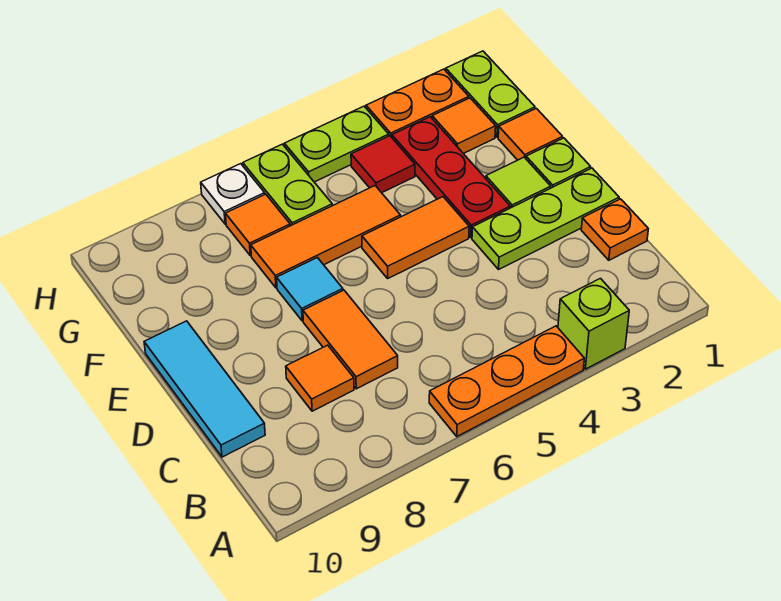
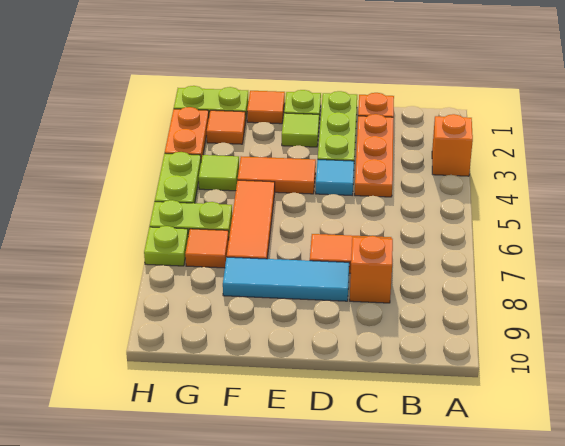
lime 1x1 brick [558,278,629,369] -> orange 1x1 brick [432,114,473,176]
orange 1x3 plate [429,326,584,436] -> orange 1x3 plate moved to [355,114,394,197]
orange 1x1 tile [286,345,354,411] -> orange 1x1 brick [350,236,393,303]
cyan 1x3 tile [144,321,265,457] -> cyan 1x3 tile moved to [223,257,349,301]
red 1x3 plate [392,117,510,237] -> none
orange 1x2 tile [362,197,469,278] -> orange 1x2 tile turned to [238,156,316,194]
cyan 1x1 tile [277,258,343,321] -> cyan 1x1 tile moved to [316,159,354,195]
red 1x1 tile [351,136,415,193] -> lime 1x1 tile [199,155,239,191]
white 1x1 plate [201,164,265,224] -> lime 1x1 plate [144,226,188,266]

